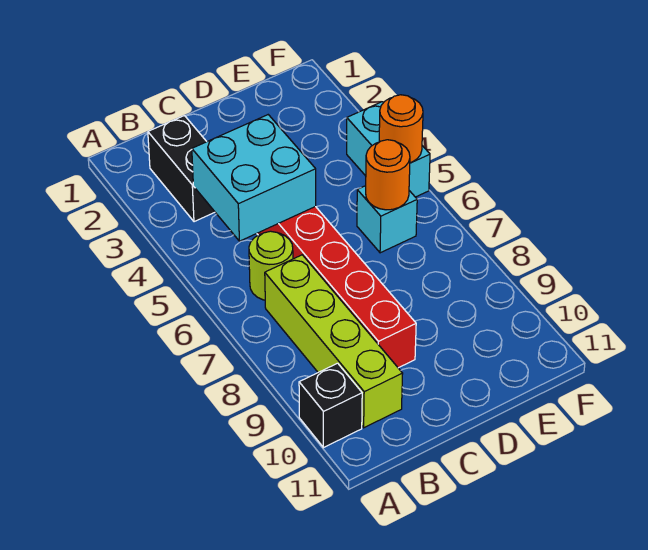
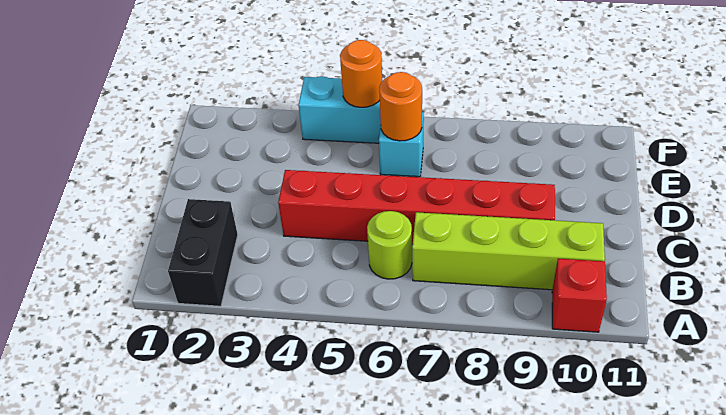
black 1x1 brick [299,363,362,448] -> red 1x1 brick [552,259,607,332]
black 1x2 brick [148,116,215,222] -> black 1x2 brick turned to [168,199,238,306]
cyan 2x2 brick [192,115,316,241] -> none

